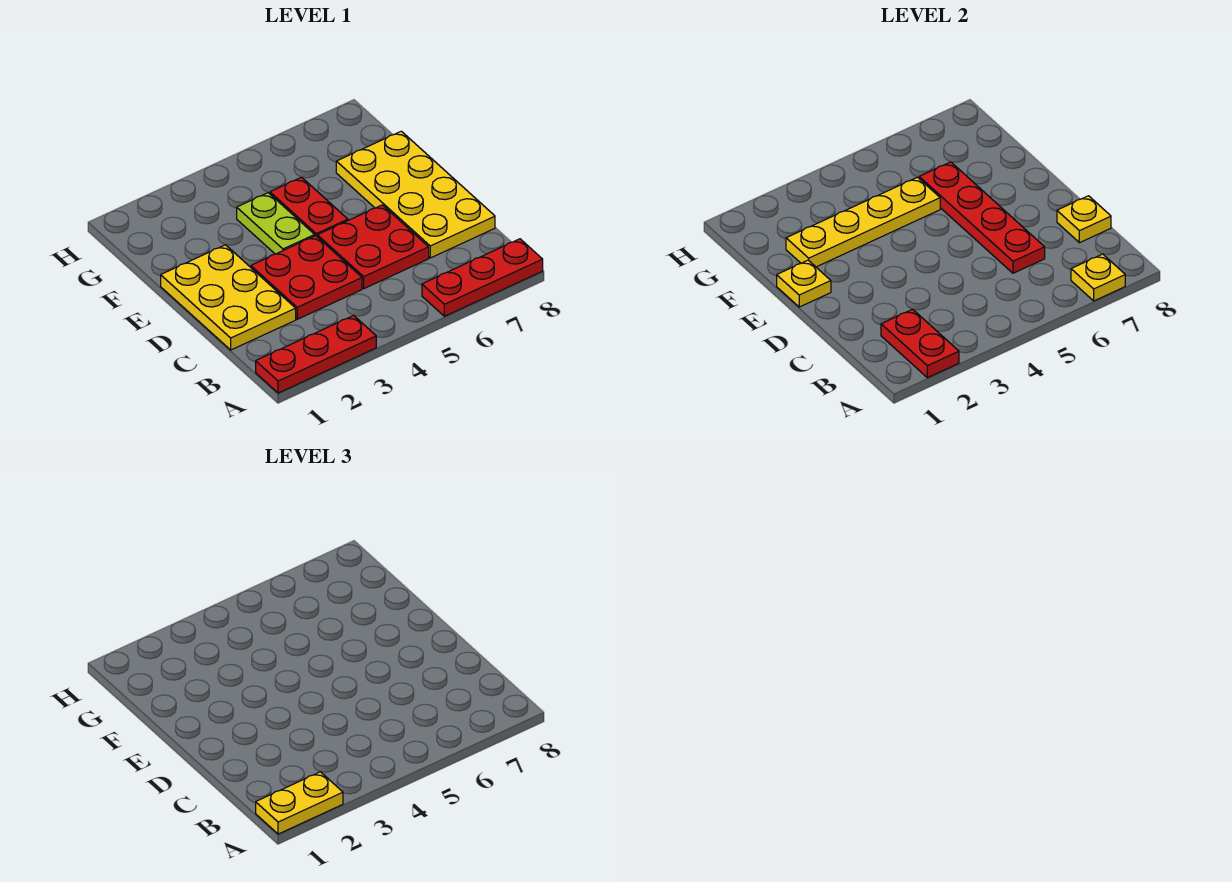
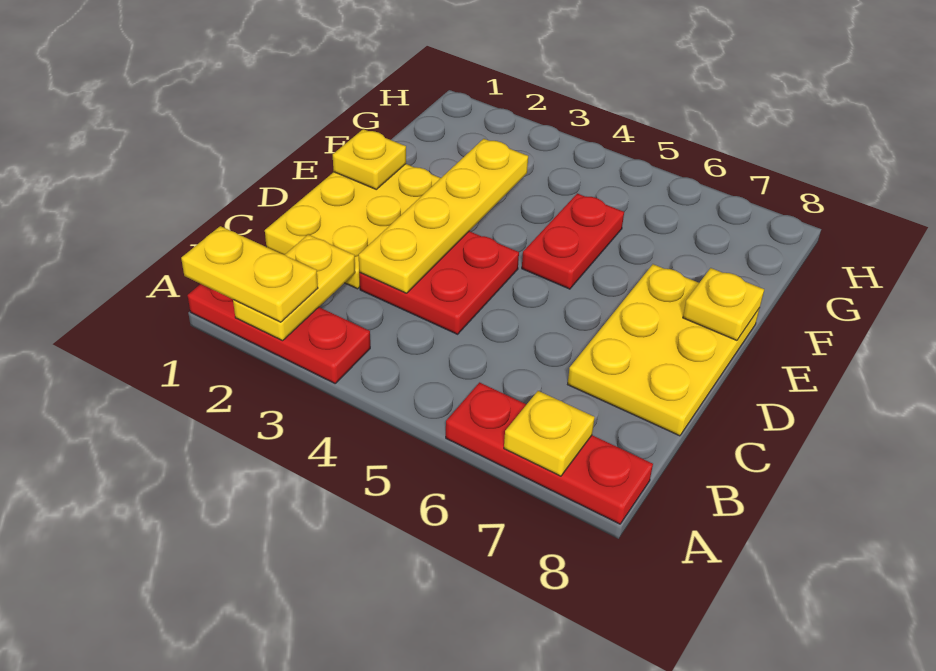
red 1x2 plate [881,309,959,378] -> yellow 1x2 plate [233,235,355,341]
red 2x2 plate [317,205,429,289] -> none
red 1x4 plate [919,162,1045,273] -> none
yellow 2x4 plate [336,131,495,258] -> yellow 2x3 plate [568,264,760,436]
yellow 1x1 plate [1057,196,1111,243] -> yellow 1x1 plate moved to [683,268,764,340]
lime 1x2 plate [237,193,315,254] -> none
yellow 1x4 plate [786,177,940,267] -> yellow 1x4 plate turned to [359,139,528,293]

